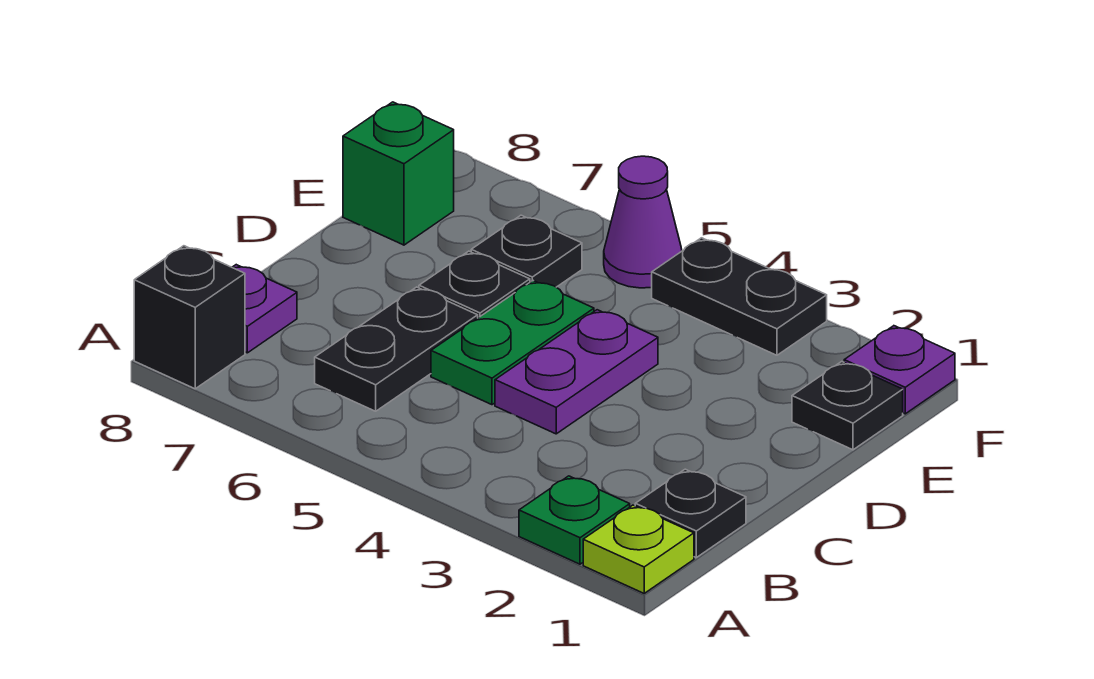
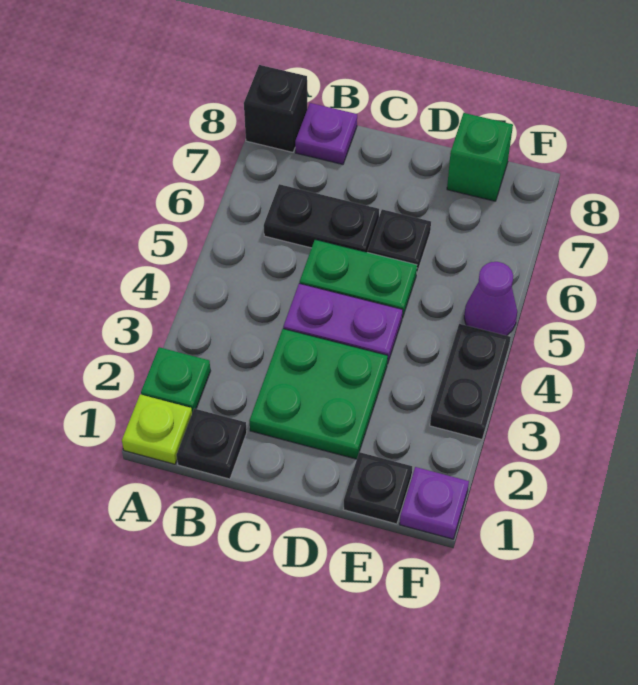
none -> green 2x2 plate [250,329,388,459]
black 1x1 plate [471,215,582,287] -> none

